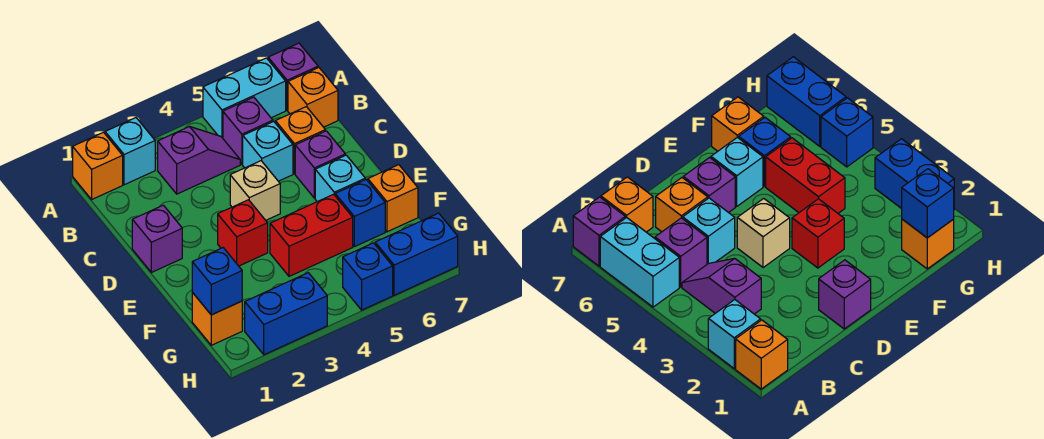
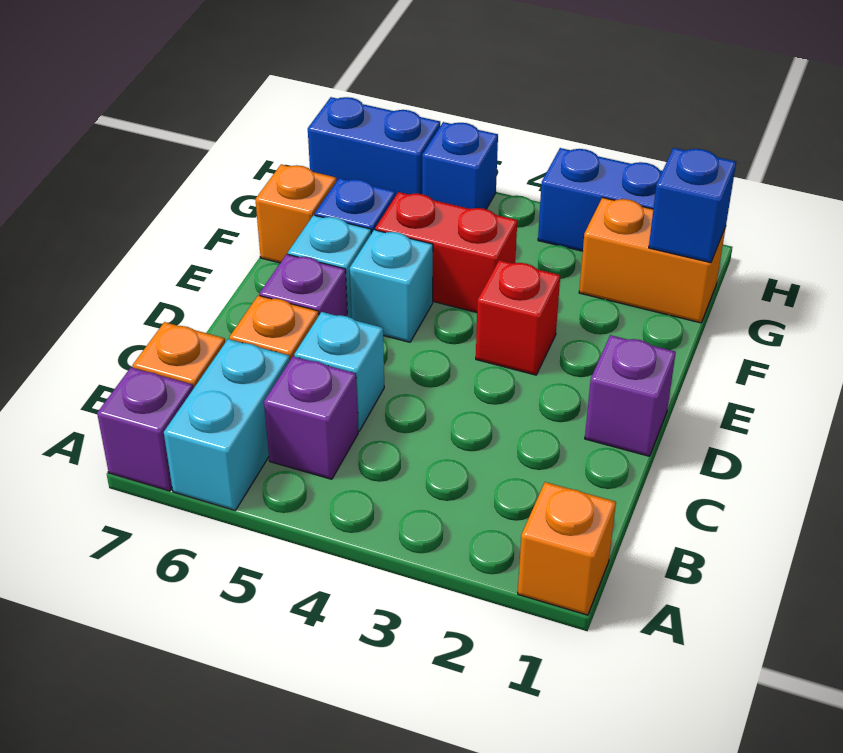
cyan 1x1 brick [105,118,155,185] -> cyan 1x1 brick moved to [350,230,433,342]
cyan 1x2 brick [203,58,286,138] -> cyan 1x2 brick turned to [164,339,290,510]
purple 1x2 slope [158,127,240,194] -> none
tan 1x1 brick [230,161,280,220] -> none
orange 1x1 brick [192,293,242,345] -> orange 1x2 brick [579,197,726,323]

